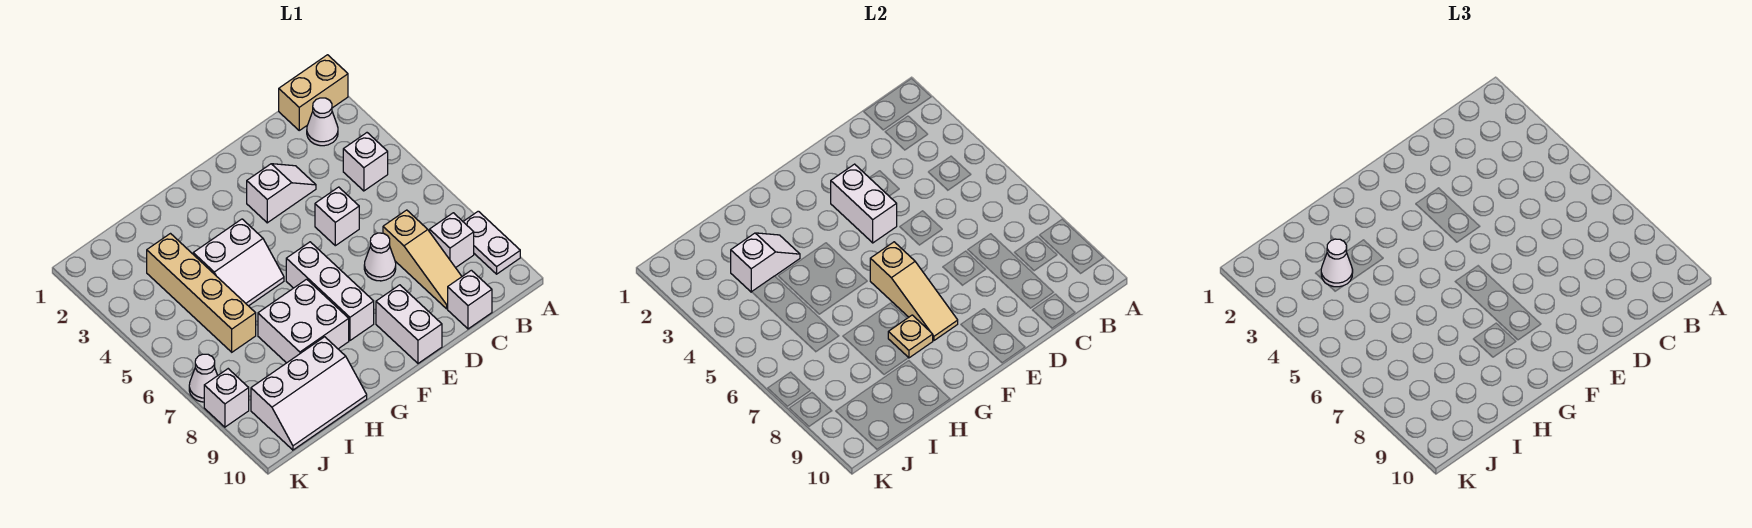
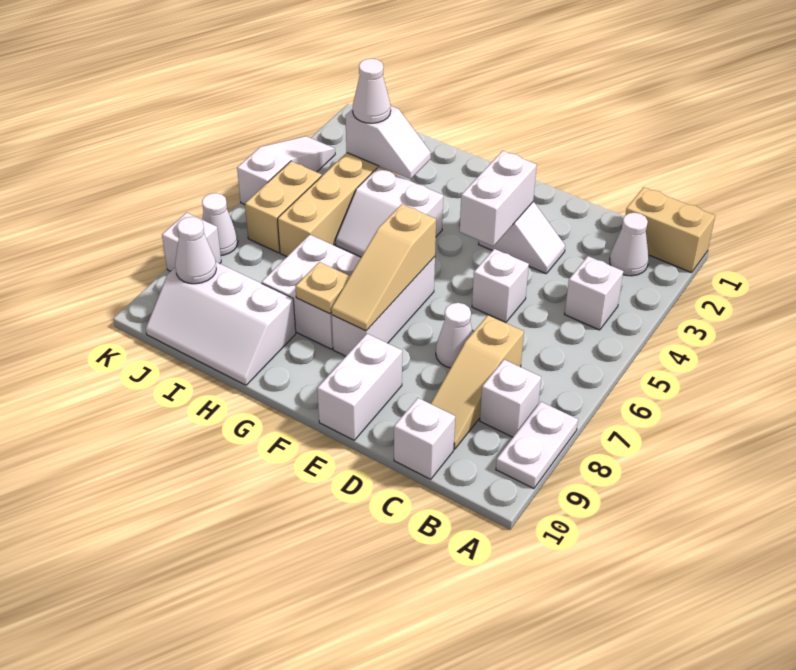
none -> tan 1x2 brick [245,161,322,253]
none -> white 1x1 cone [175,217,216,284]
none -> white 1x3 slope [237,136,335,204]

